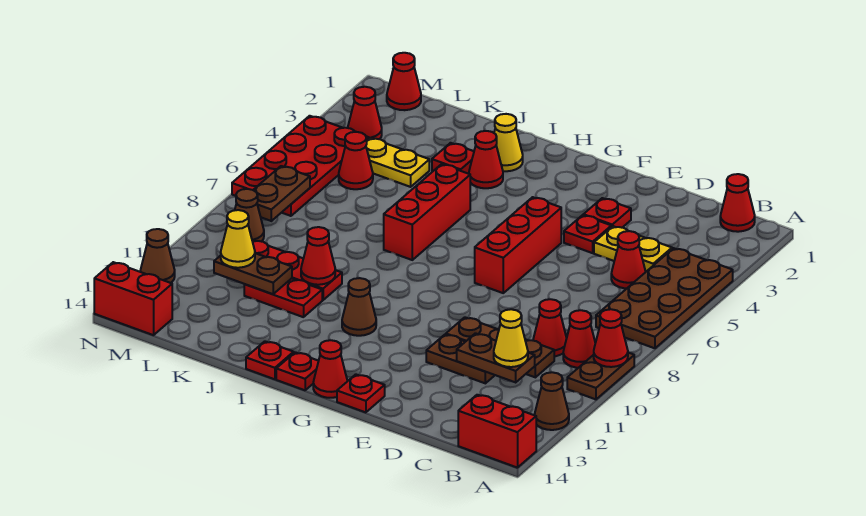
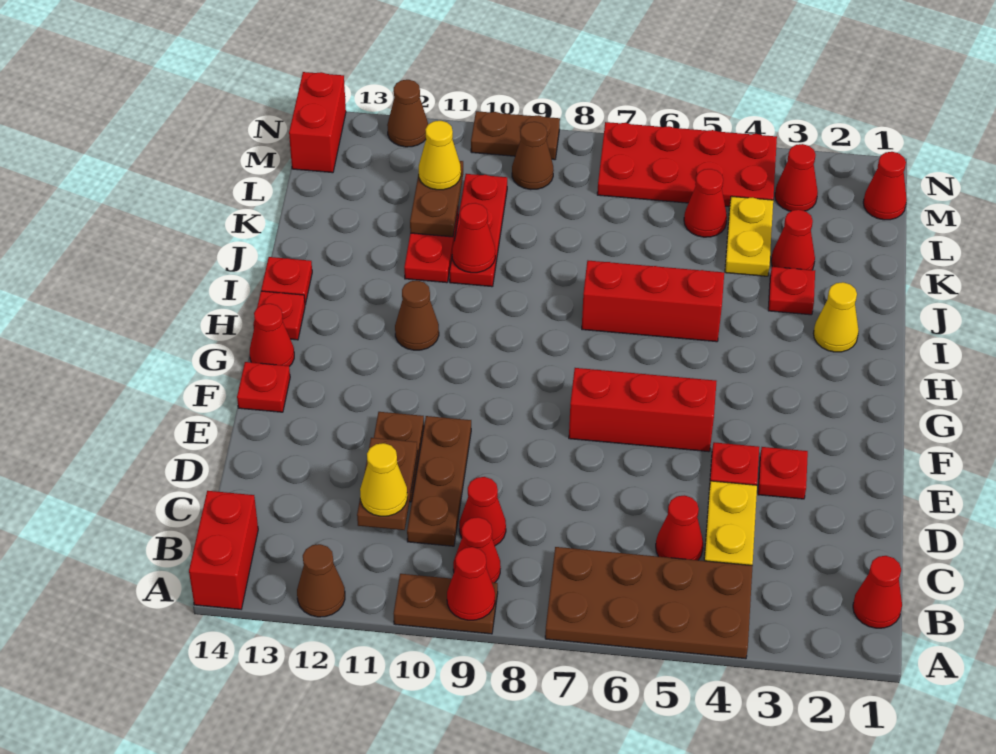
red 1x1 cone [469,131,503,188] -> red 1x1 cone moved to [771,210,815,270]
brown 1x2 plate [254,166,310,221] -> brown 1x2 plate moved to [471,111,560,160]

